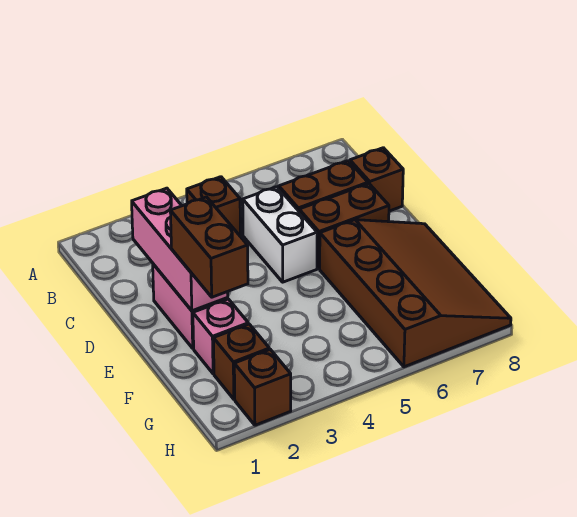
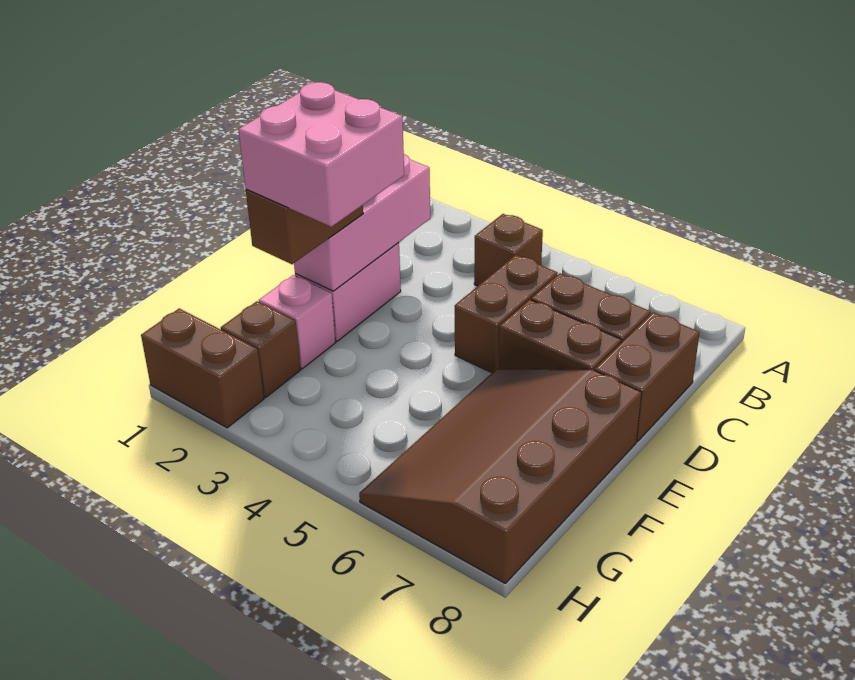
white 1x2 brick [243,187,317,282] -> brown 1x2 brick [455,255,557,373]
brown 1x1 brick [350,148,403,211] -> brown 1x2 brick [595,312,700,442]
none -> pink 2x2 brick [239,82,404,227]
brown 3x4 slope [320,220,511,367] -> brown 3x4 slope turned to [359,368,642,583]
brown 1x1 brick [234,349,291,425] -> brown 1x2 brick [141,308,264,428]

